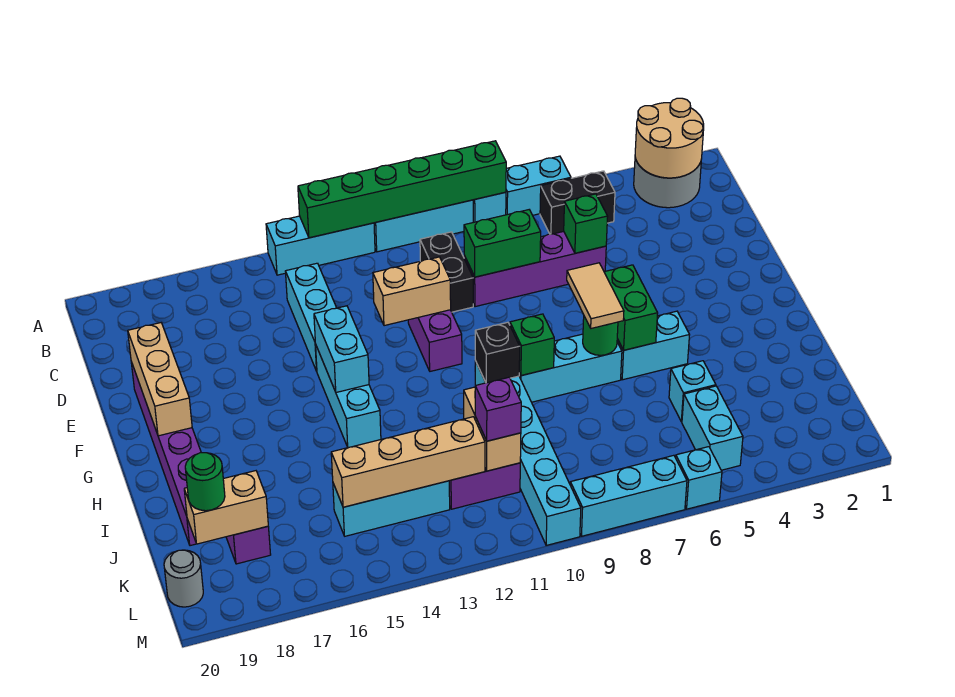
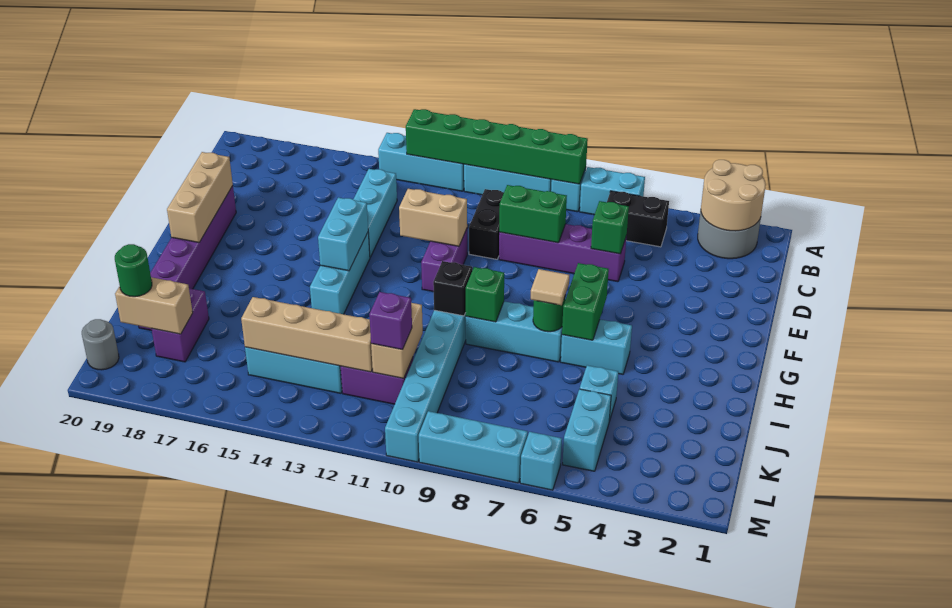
tan 1x2 tile [567,263,624,328] -> tan 1x1 tile [531,269,569,305]

